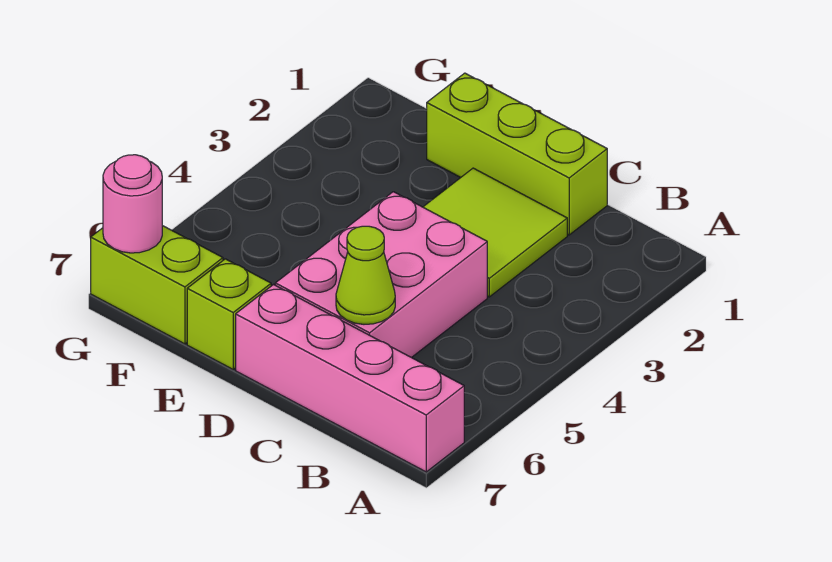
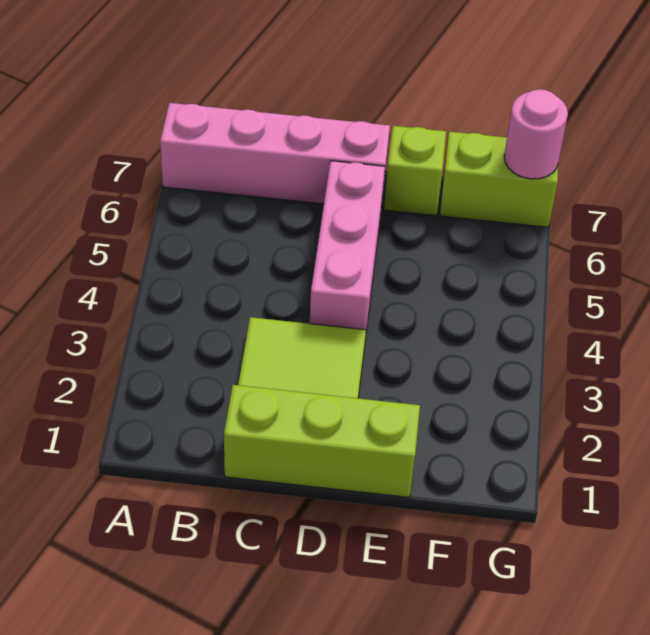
pink 2x3 brick [275,192,487,358] -> pink 1x3 brick [310,161,385,331]
lime 1x1 cone [336,226,395,324] -> none

